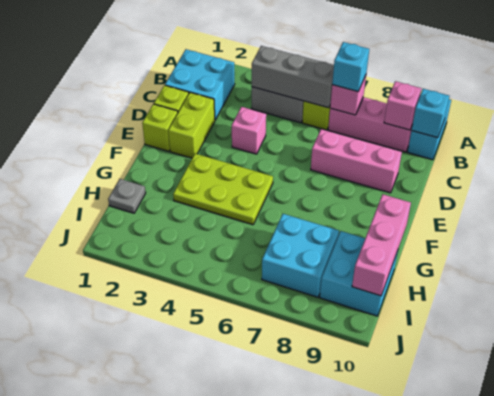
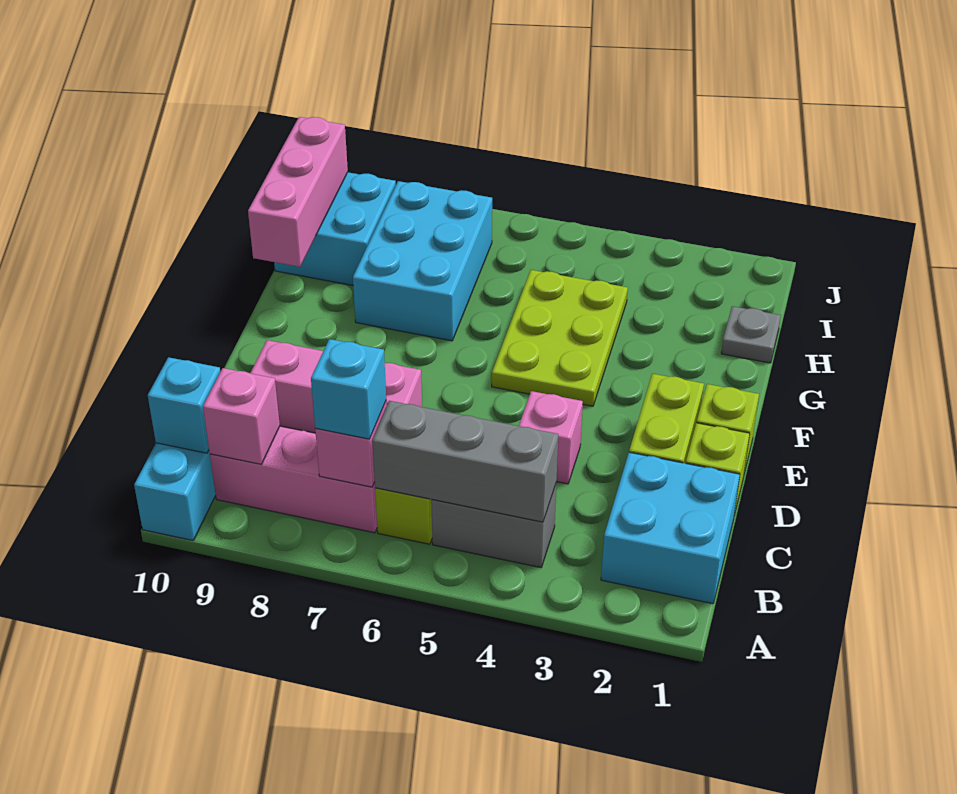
lime 2x3 plate [173,154,273,225] -> lime 2x3 plate turned to [492,270,628,406]
cyan 2x2 brick [262,214,339,297] -> cyan 2x3 brick [353,181,492,341]

